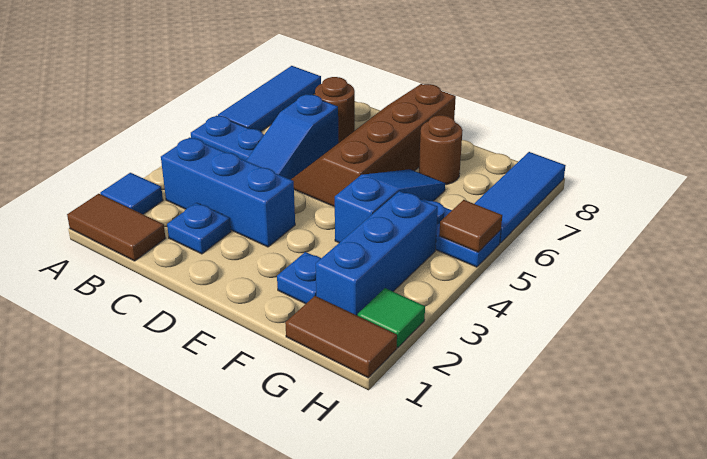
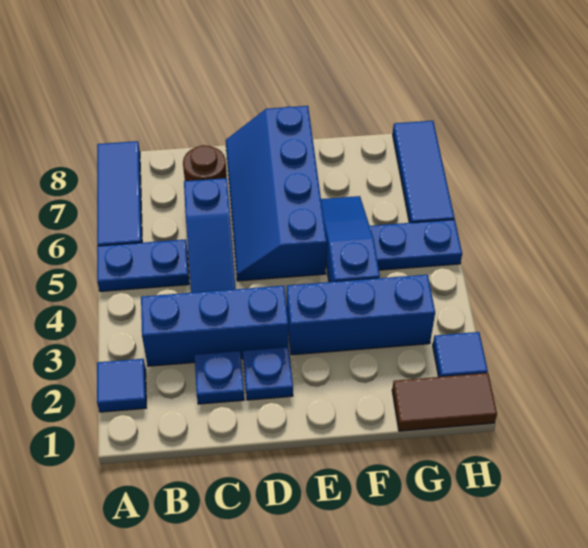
brown 1x2 tile [67,194,165,261] -> none
brown 2x4 slope [291,84,456,207] -> blue 2x4 slope [226,106,327,281]
blue 1x1 plate [277,252,321,304] -> blue 1x1 plate moved to [243,347,293,400]
brown 1x1 round brick [419,115,463,185] -> none
blue 1x3 brick [316,191,438,316] -> blue 1x3 brick turned to [287,275,435,355]
green 1x1 tile [358,288,425,348] -> blue 1x1 tile [433,332,488,377]
brown 1x1 tile [439,200,502,252] -> none

